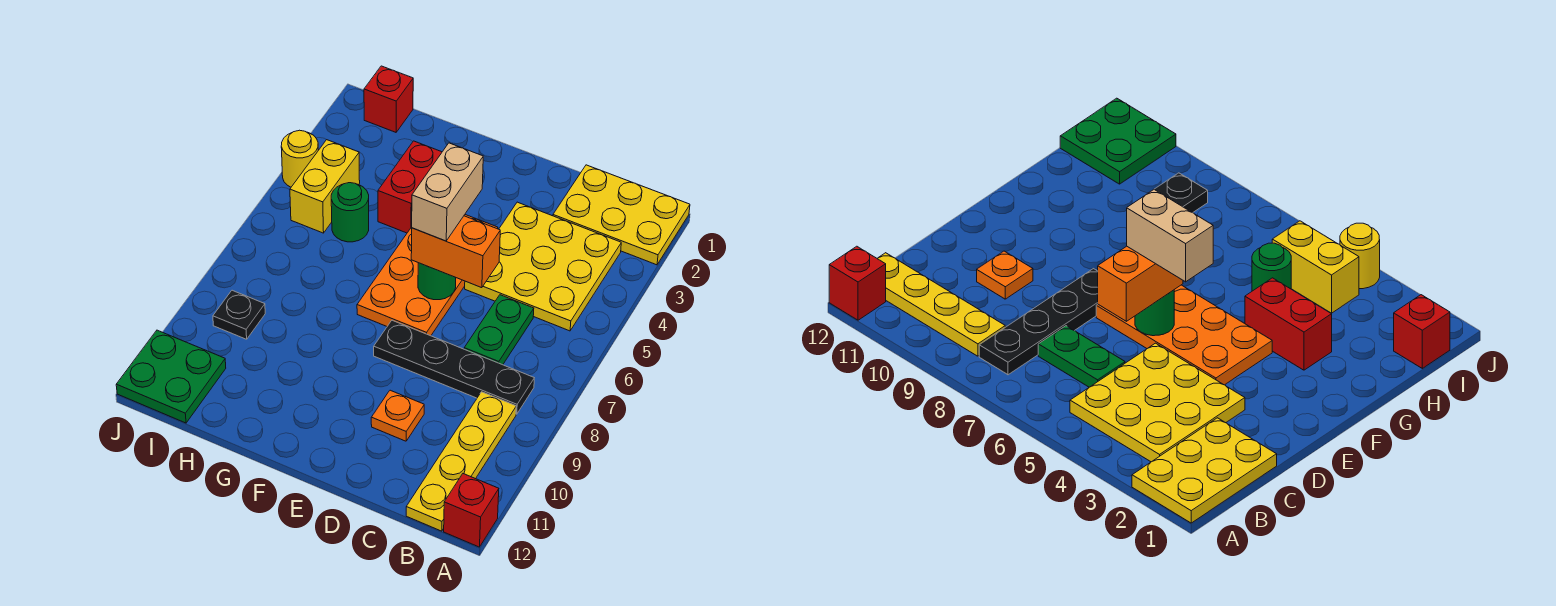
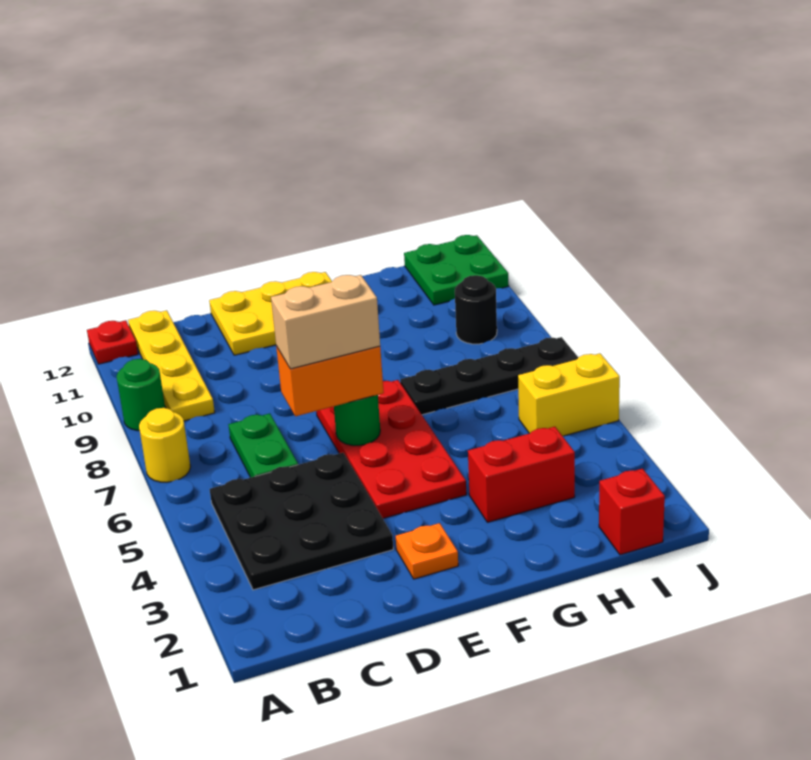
yellow 2x3 plate [553,165,690,265] -> yellow 2x3 plate moved to [209,272,332,355]
red 1x1 brick [444,474,499,547] -> red 1x1 plate [87,320,138,364]
yellow 3x3 plate [465,202,621,331] -> black 3x3 plate [210,453,393,590]
black 1x4 plate [374,320,534,414] -> black 1x4 plate moved to [400,337,578,415]
orange 1x1 plate [371,390,424,441] -> orange 1x1 plate moved to [396,523,458,579]
orange 2x4 plate [357,215,498,336] -> red 2x4 plate [316,380,466,518]
tan 1x2 brick [412,143,483,241] -> tan 1x2 brick turned to [271,275,380,369]
red 1x2 brick [378,141,442,233] -> red 1x2 brick turned to [468,427,575,522]
green 1x1 round brick [331,183,369,242] -> green 1x1 round brick moved to [117,359,165,431]
yellow 1x2 brick [290,140,360,233] -> yellow 1x2 brick turned to [518,353,620,436]
black 1x1 plate [213,290,265,339] -> black 1x1 round brick [455,275,497,344]
yellow 1x1 round brick [281,130,318,187] -> yellow 1x1 round brick moved to [139,408,191,482]

